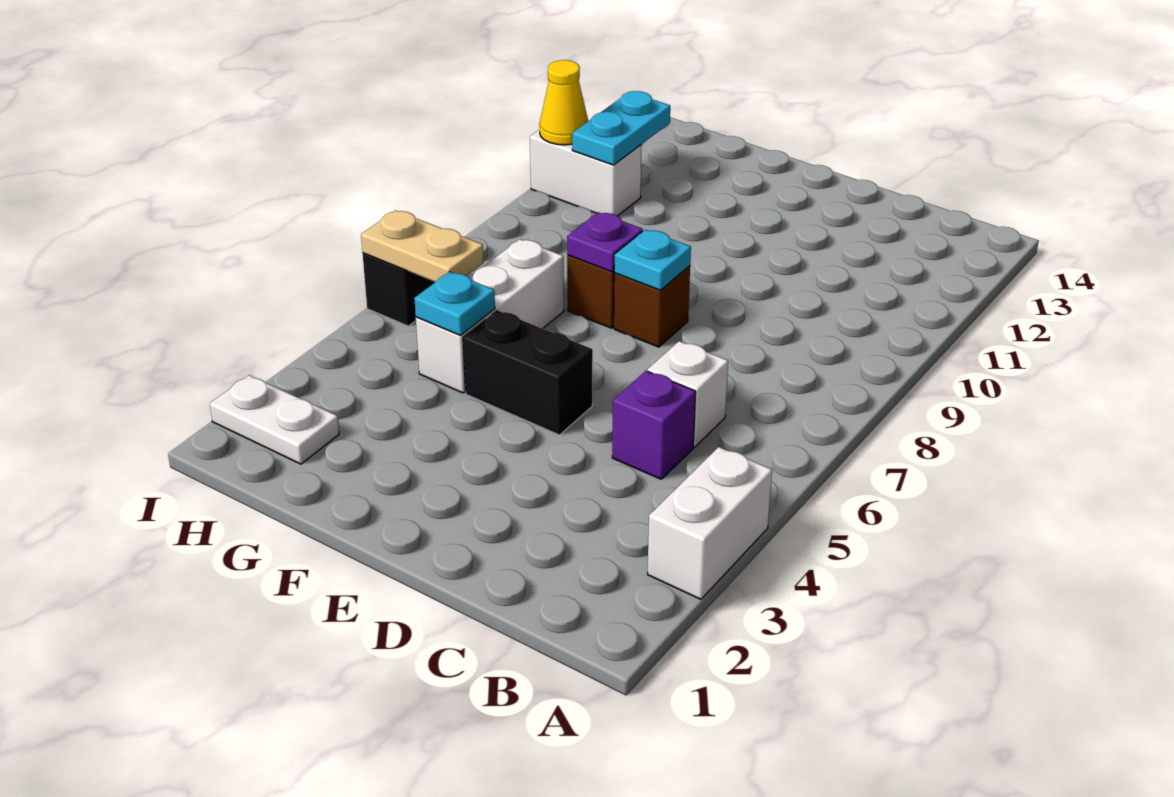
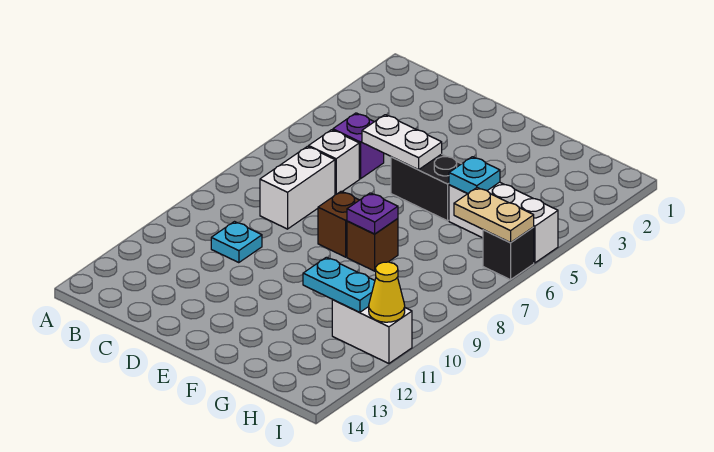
white 1x2 brick [648,447,772,599] -> white 1x2 brick moved to [260,146,335,229]
cyan 1x1 plate [614,230,691,290] -> cyan 1x1 plate moved to [211,222,262,263]
white 1x3 brick [416,239,564,393] -> white 1x3 brick turned to [449,182,558,263]
white 1x2 plate [210,375,339,464] -> white 1x2 plate moved to [362,115,442,170]
cyan 1x2 plate [572,91,670,165] -> cyan 1x2 plate turned to [303,257,375,313]

